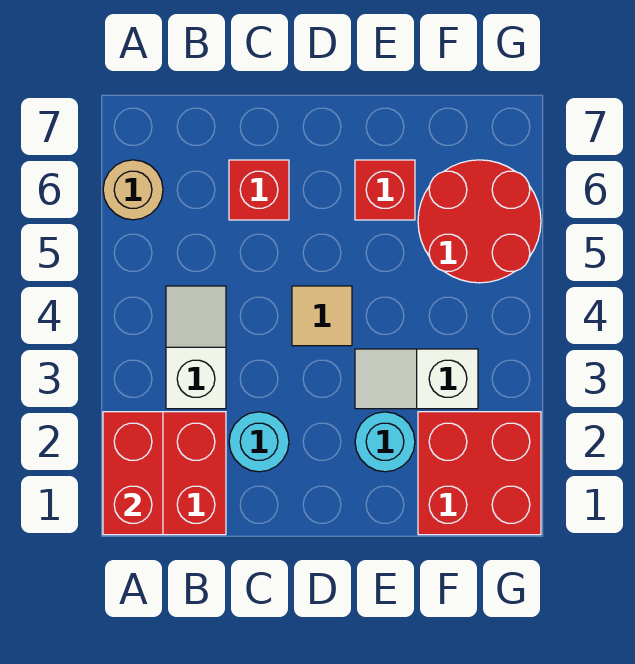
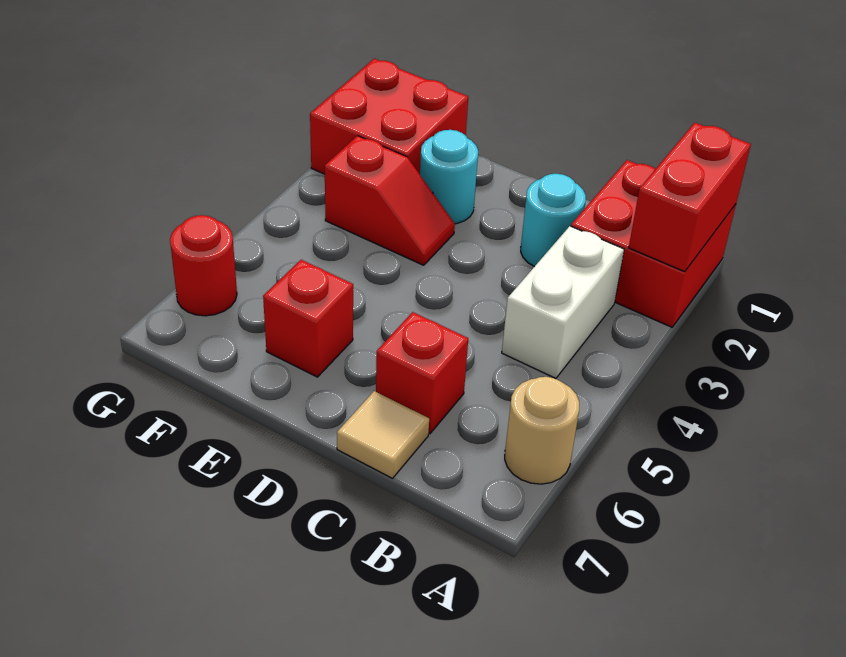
white 1x2 slope [166,286,226,409] -> white 1x2 brick [502,226,624,378]
tan 1x1 tile [292,286,352,346] -> tan 1x1 tile moved to [337,391,429,478]
white 1x2 slope [355,349,478,409] -> red 1x2 slope [325,136,455,265]
red 2x2 round brick [418,160,541,283] -> red 1x1 round brick [170,215,237,316]

